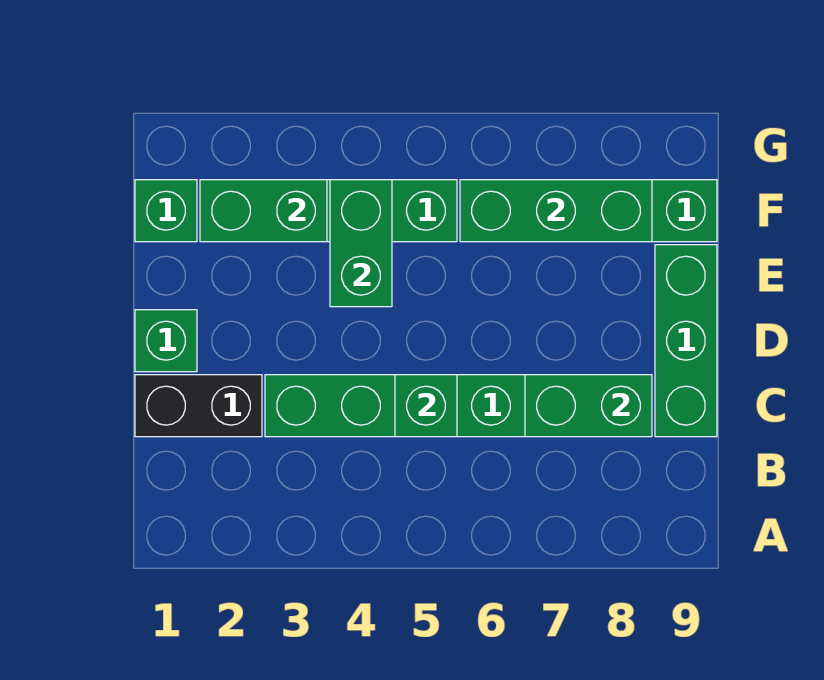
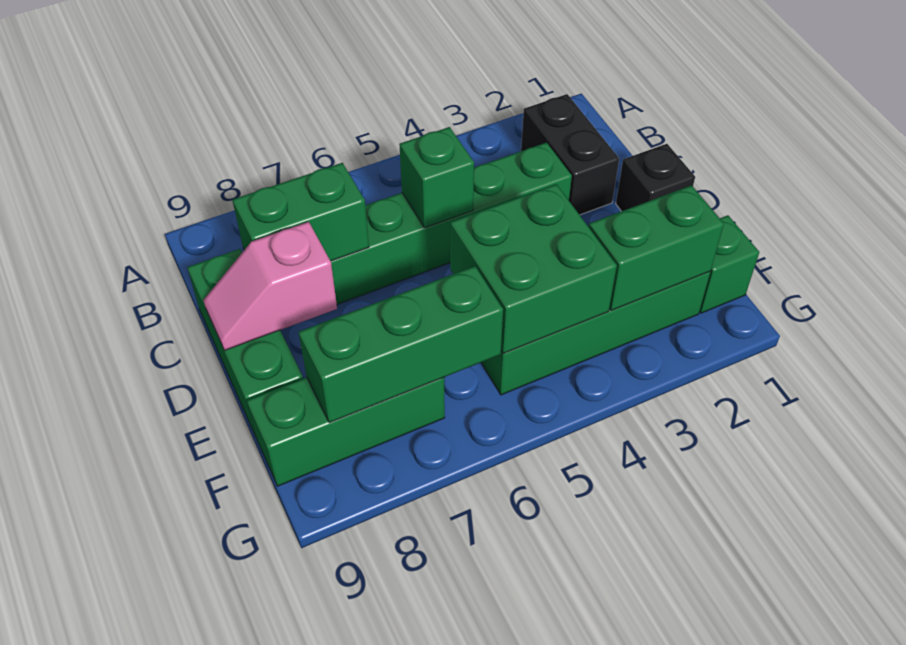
black 1x2 brick [135,375,262,437] -> black 1x2 brick turned to [521,94,619,215]
green 1x1 brick [135,310,197,372] -> black 1x1 brick [616,144,695,211]
none -> pink 1x2 slope [203,222,337,351]
green 1x2 brick [330,180,392,307] -> green 2x2 brick [450,184,617,353]

